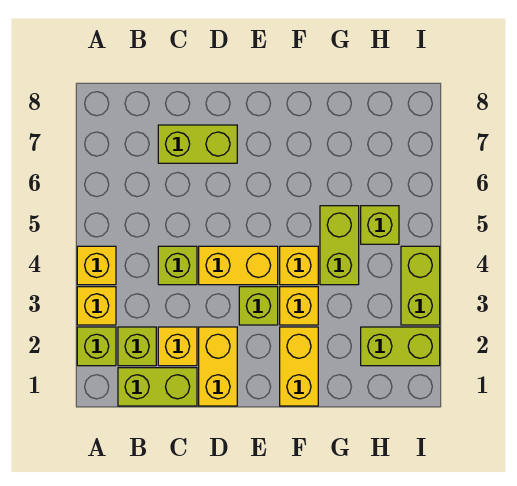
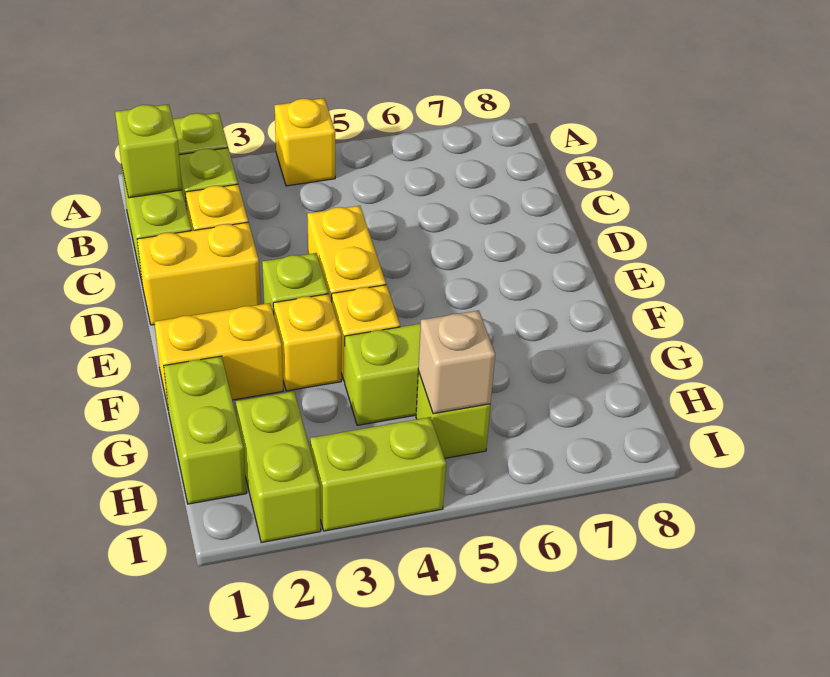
yellow 1x1 brick [77,287,116,325] -> none
lime 1x1 brick [158,246,197,285] -> lime 1x1 brick moved to [115,104,182,198]
lime 1x2 brick [158,125,237,163] -> lime 1x2 brick moved to [164,356,246,504]
none -> tan 1x1 brick [418,310,495,414]

